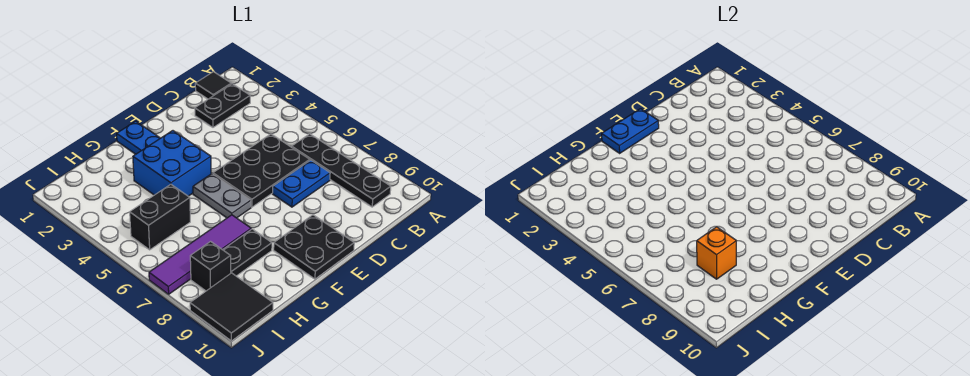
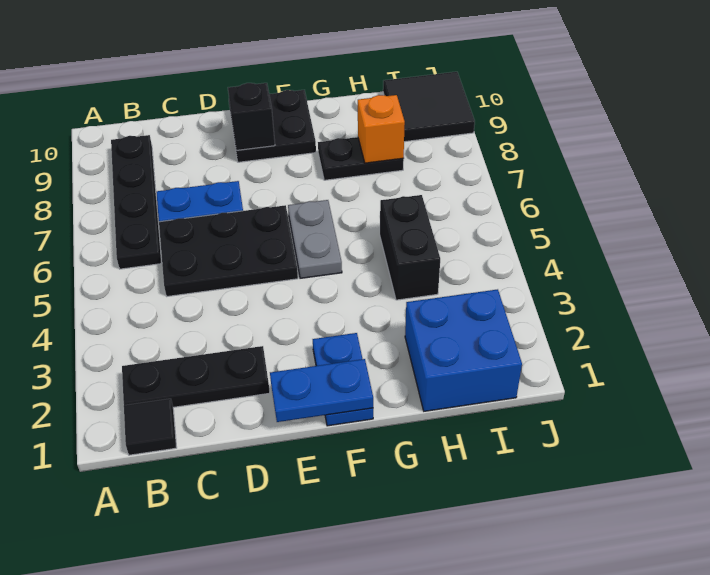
black 1x2 plate [195,84,250,127] -> black 1x3 plate [122,346,270,407]
blue 2x2 brick [133,131,211,196] -> blue 2x2 brick moved to [405,289,522,411]
purple 1x4 tile [149,215,251,294] -> none
black 1x2 brick [130,184,190,250] -> black 1x2 brick turned to [380,195,440,300]
black 1x1 brick [190,242,231,291] -> black 1x1 brick moved to [228,83,275,150]

